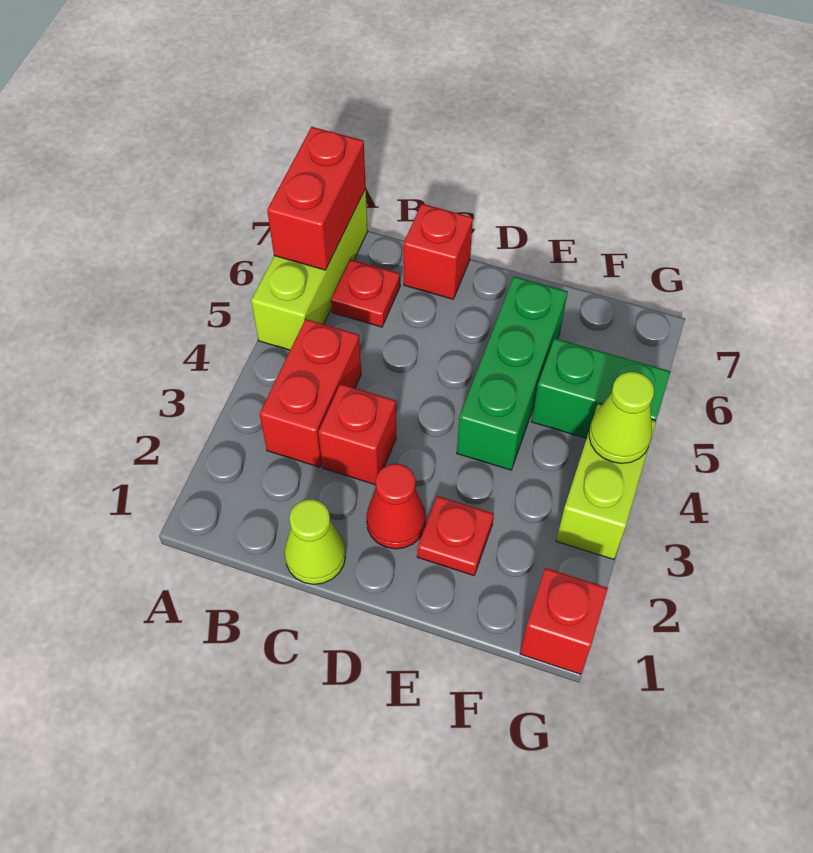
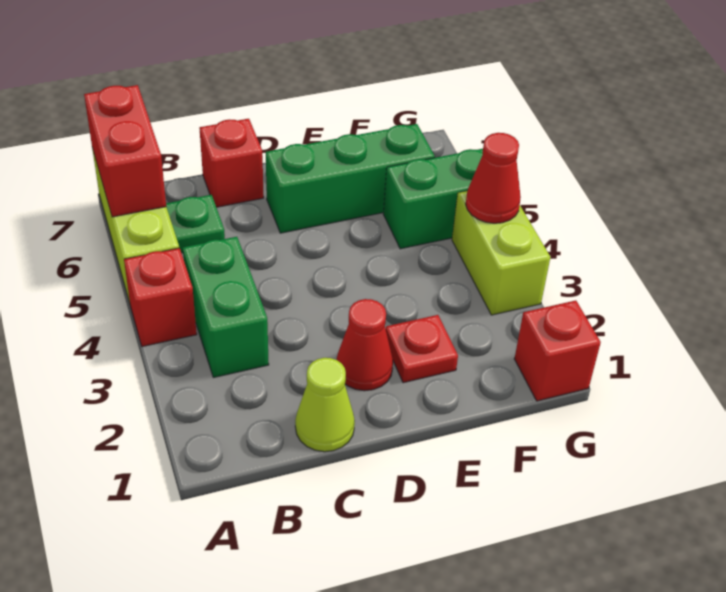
red 1x2 brick [260,319,361,467] -> green 1x2 brick [183,237,269,377]
red 1x1 plate [331,259,400,327] -> green 1x1 plate [166,195,225,253]
red 1x1 brick [318,384,396,485] -> red 1x1 brick moved to [124,248,197,347]
green 1x3 brick [457,276,568,470] -> green 1x3 brick turned to [266,124,435,233]
lime 1x1 cone [589,372,654,464] -> red 1x1 cone [466,133,521,223]

